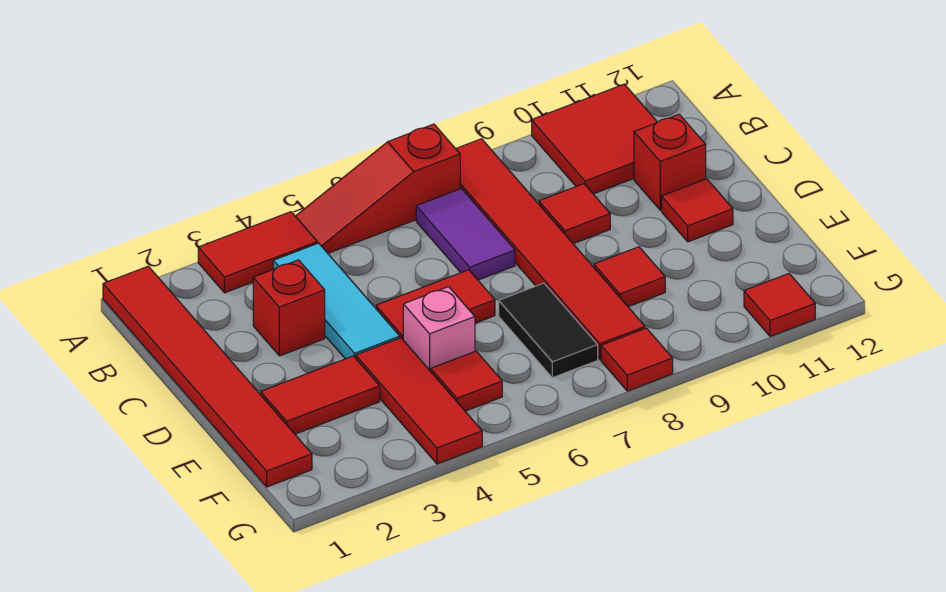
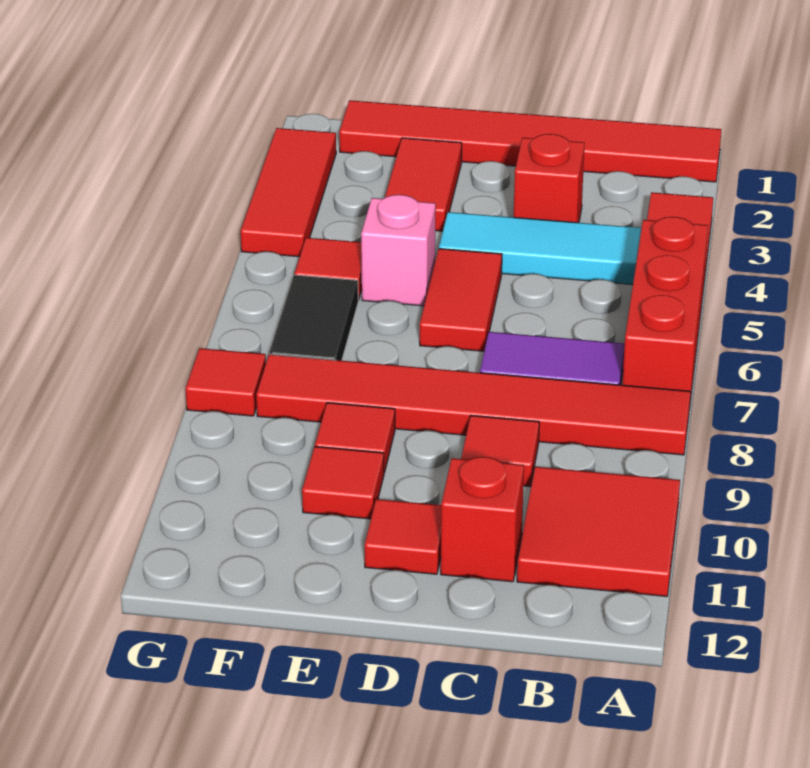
red 1x3 slope [296,124,460,253] -> red 1x3 brick [622,217,708,408]
red 1x3 tile [356,338,482,464] -> red 1x3 tile turned to [241,128,336,257]
black 1x2 tile [499,283,598,378] -> black 1x2 tile turned to [269,275,358,361]
red 1x1 tile [744,274,815,337] -> red 1x1 tile moved to [302,447,384,519]

